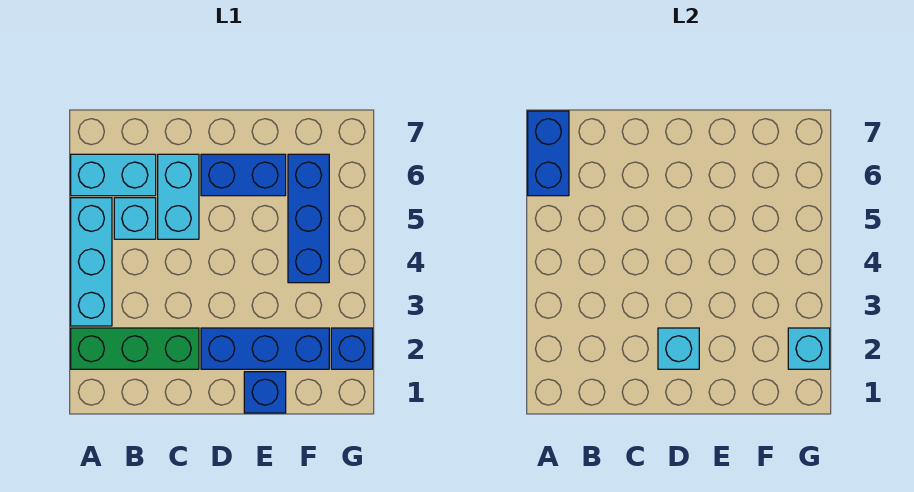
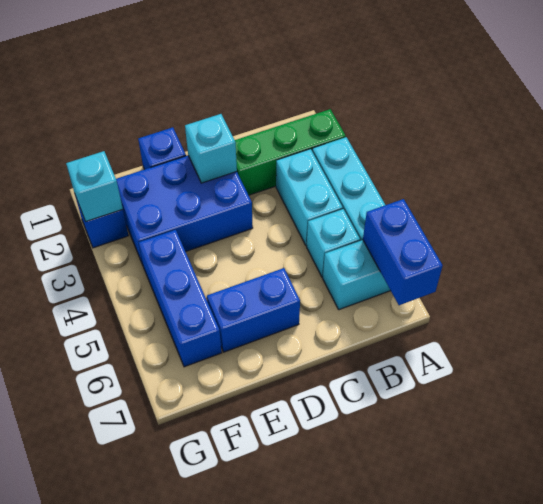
cyan 1x2 brick [158,154,199,239] -> cyan 1x2 brick moved to [276,149,343,246]
blue 1x3 brick [201,328,329,369] -> blue 2x3 brick [116,156,253,265]

